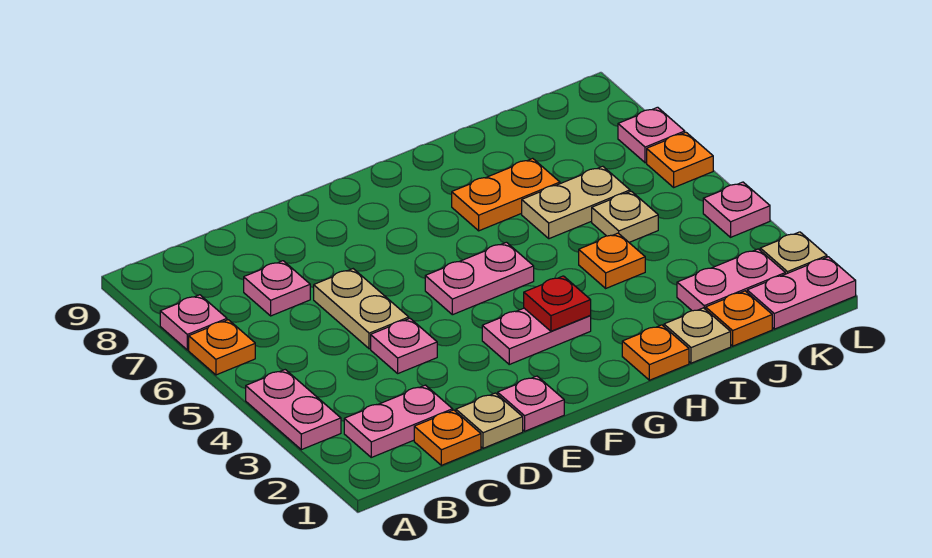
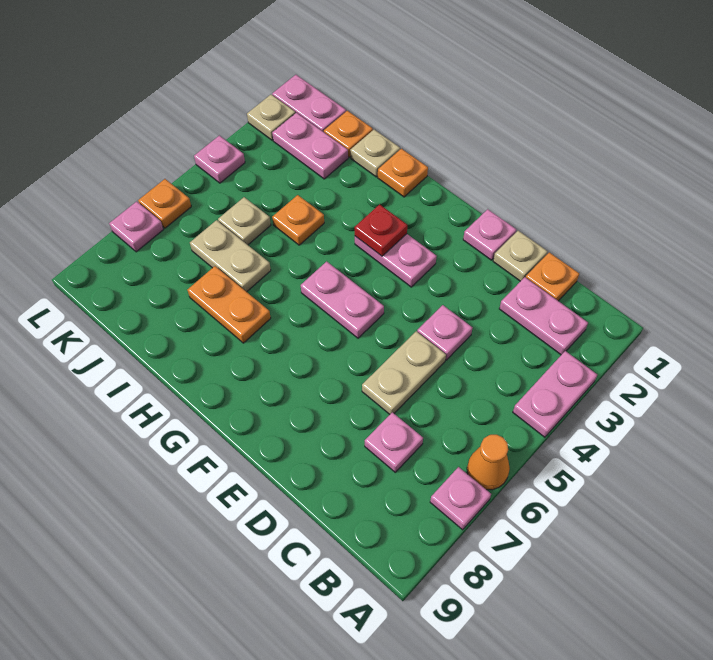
orange 1x1 plate [189,320,255,375] -> orange 1x1 cone [467,435,510,490]

